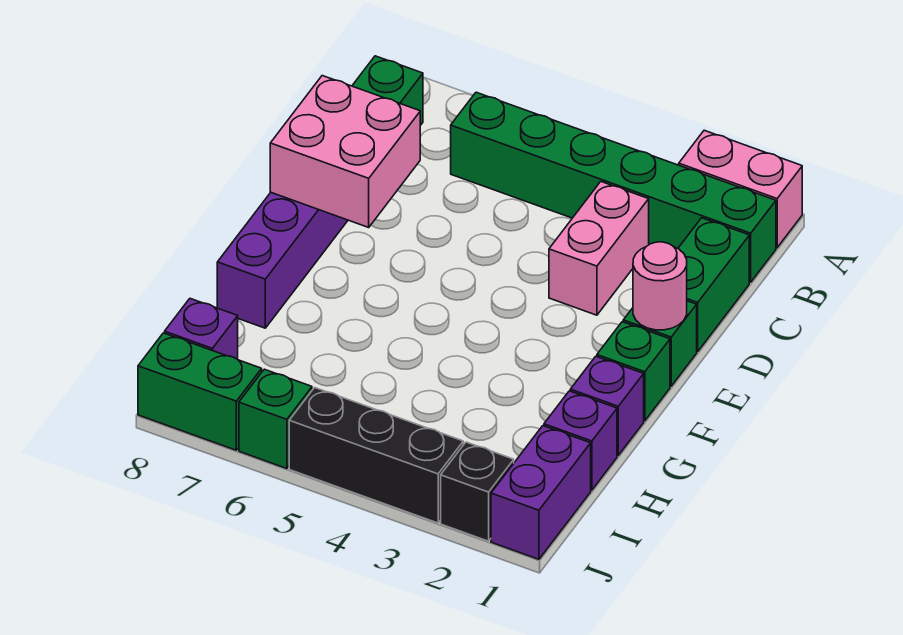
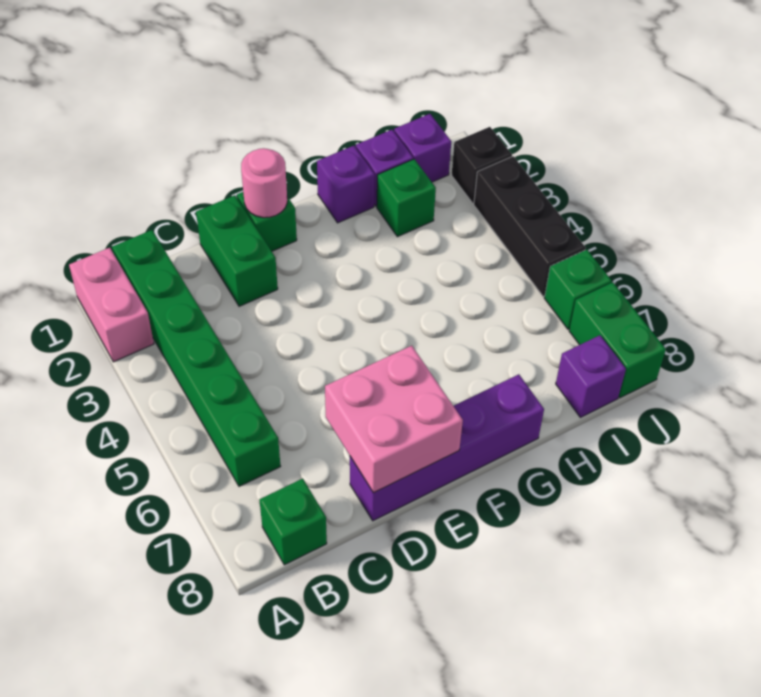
green 1x2 brick [678,218,749,352] -> green 1x2 brick turned to [196,195,278,306]
pink 1x2 brick [549,182,649,315] -> none
green 1x1 brick [597,322,670,421] -> green 1x1 brick moved to [377,159,436,237]
purple 1x2 brick [491,426,591,559] -> purple 1x1 brick [394,114,451,182]

